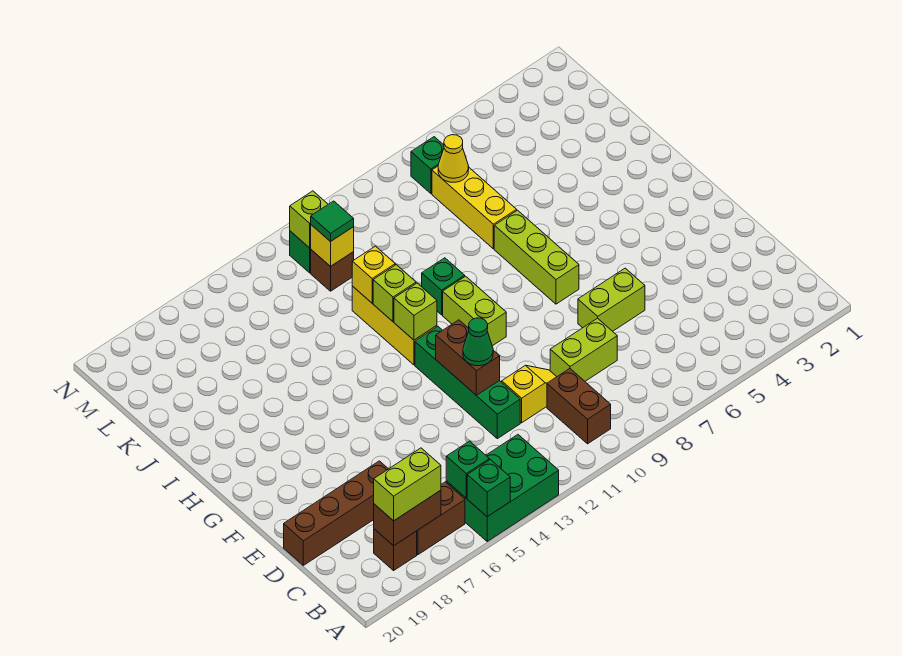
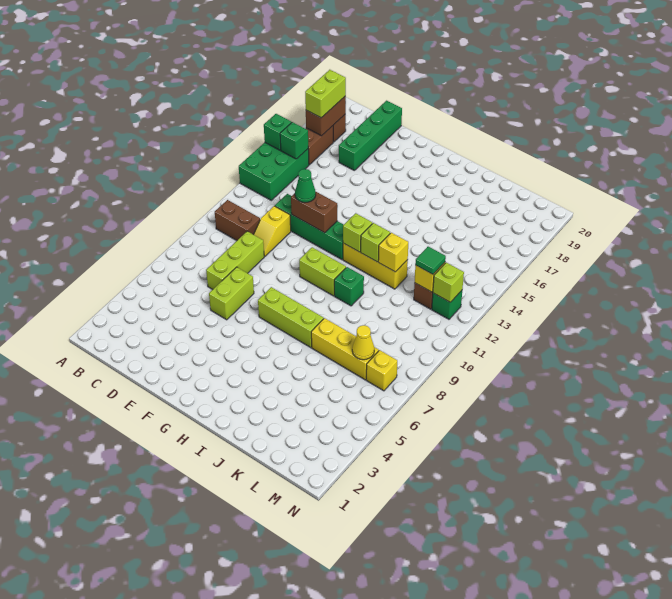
lime 1x2 brick [550,318,617,381] -> lime 1x3 brick [206,231,264,290]
brown 1x4 brick [284,461,388,565] -> green 1x4 brick [339,101,402,170]
green 1x1 brick [411,137,444,193] -> yellow 1x1 brick [366,350,397,391]

